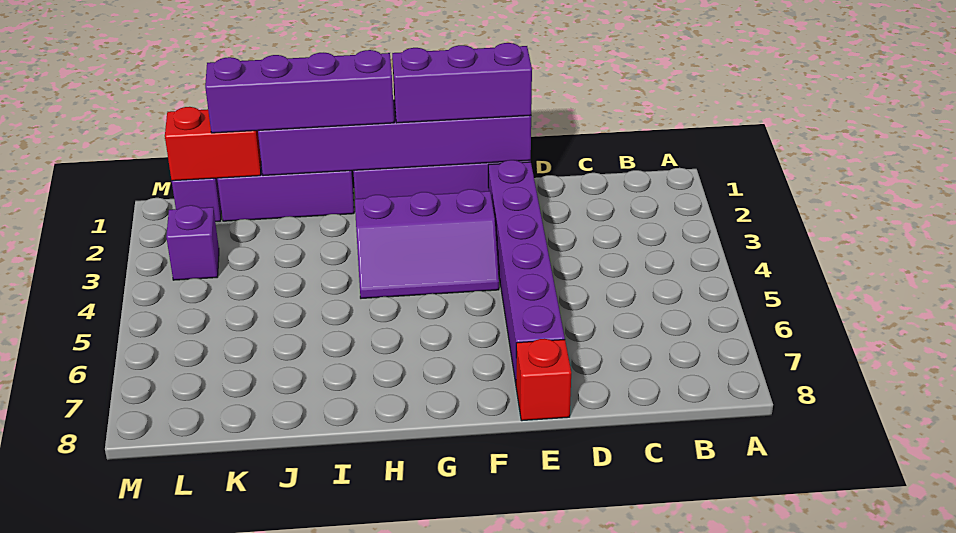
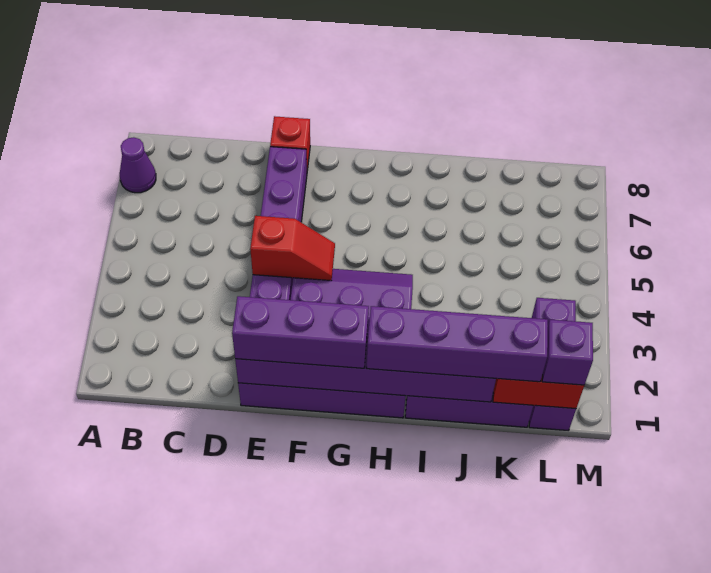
none -> purple 1x1 cone [120,137,156,193]
none -> red 1x2 slope [250,216,335,280]
none -> purple 1x1 brick [542,320,593,385]

